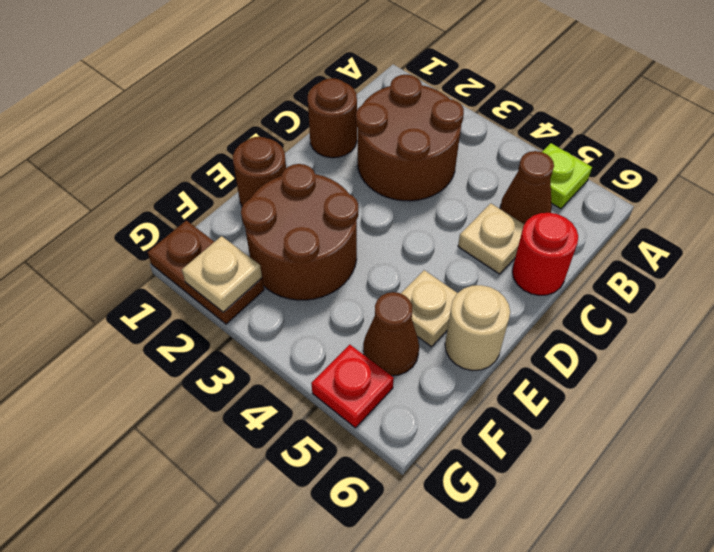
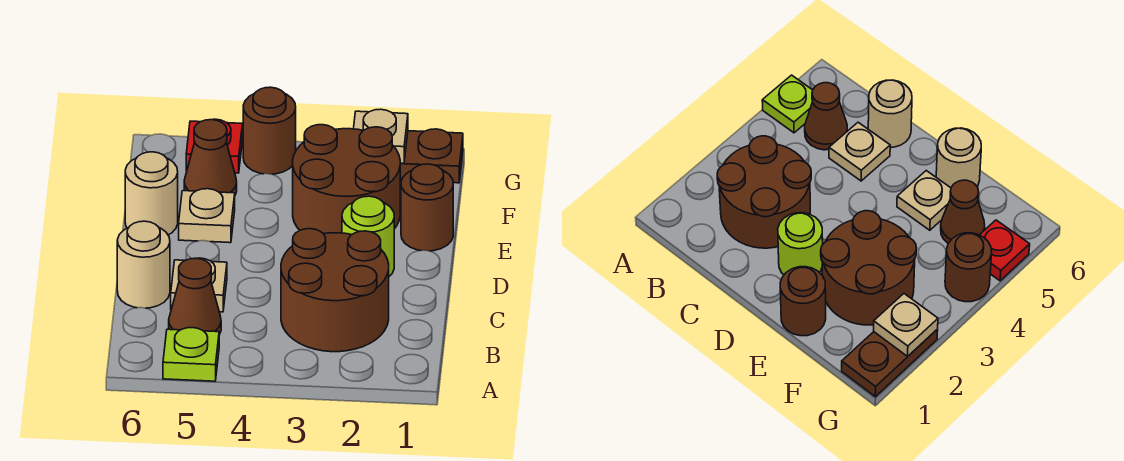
brown 1x1 round brick [307,78,357,158] -> brown 1x1 round brick moved to [243,87,296,174]
red 1x1 round brick [512,213,578,296] -> tan 1x1 round brick [117,221,170,308]
none -> lime 1x1 round brick [342,196,394,276]

